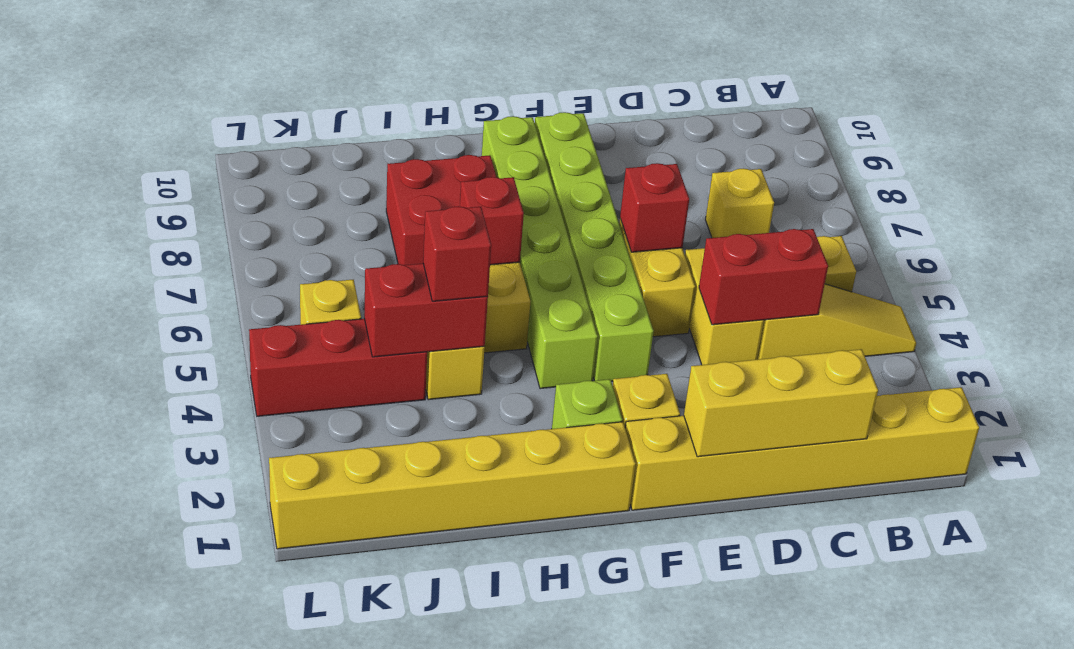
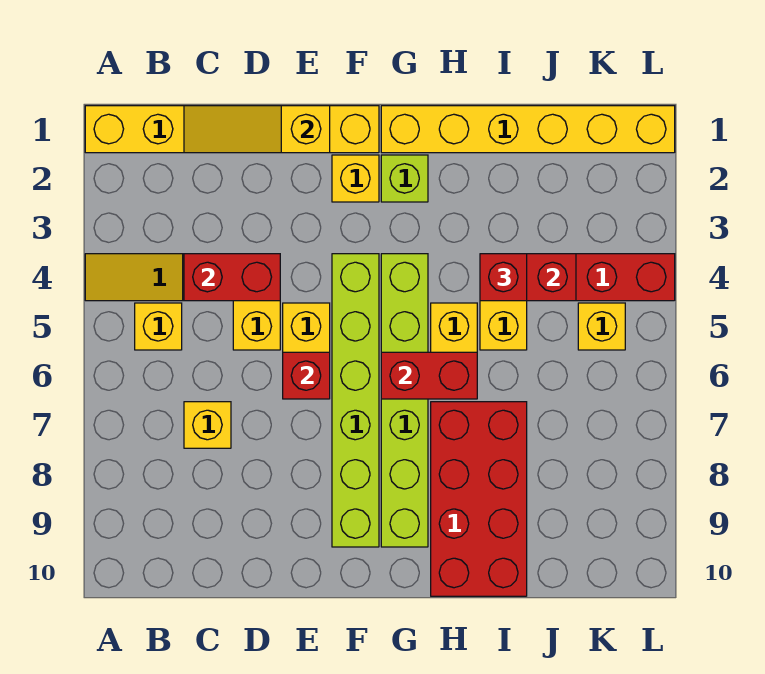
yellow 1x3 brick [684,349,878,457] -> yellow 1x3 slope [184,106,330,153]
red 1x1 brick [460,177,524,265] -> red 1x2 brick [381,352,477,399]
red 2x2 brick [386,155,496,265] -> red 2x4 brick [431,402,527,596]

